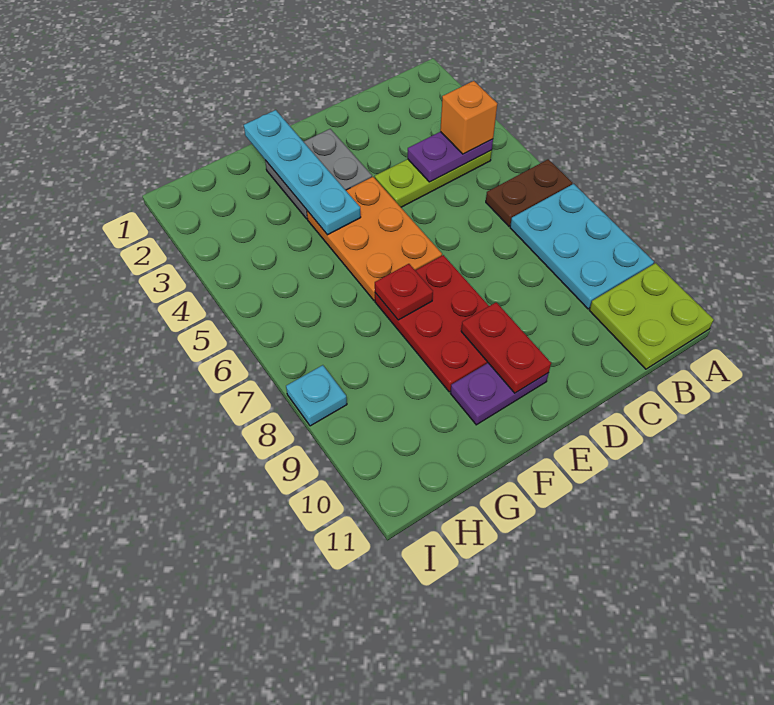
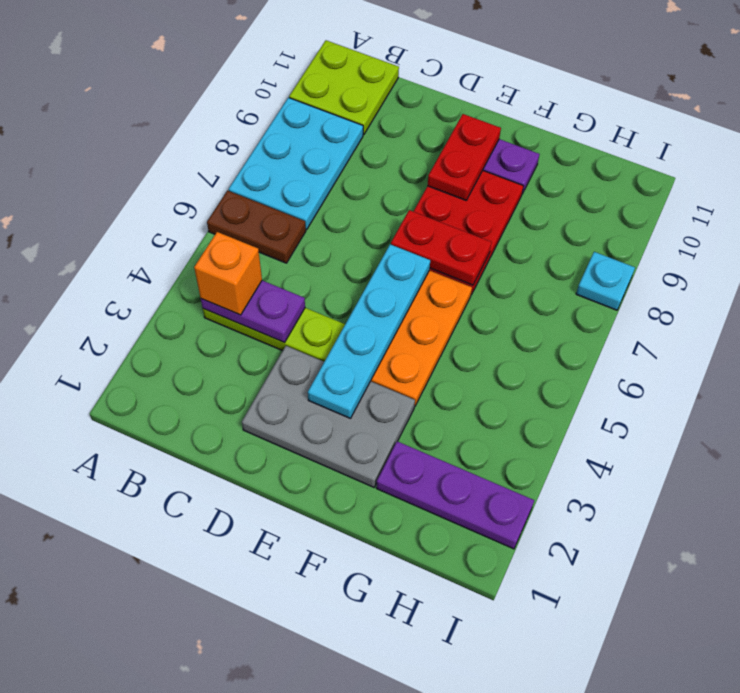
grey 2x2 plate [265,129,372,219] -> grey 2x3 plate [242,346,415,487]
cyan 1x4 plate [244,110,361,235] -> cyan 1x4 plate moved to [308,244,430,418]
red 1x1 plate [375,264,433,320] -> red 1x2 plate [391,210,492,285]
none -> purple 1x3 plate [376,441,534,549]

